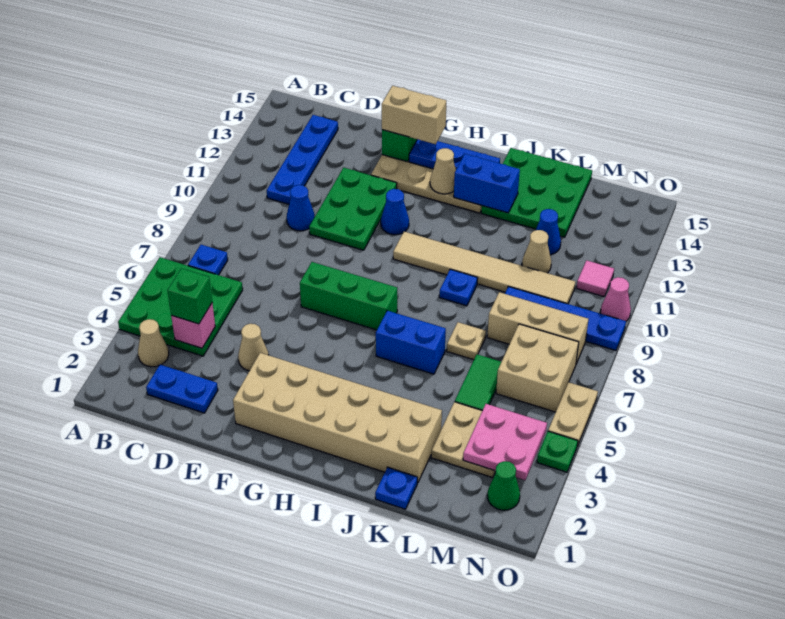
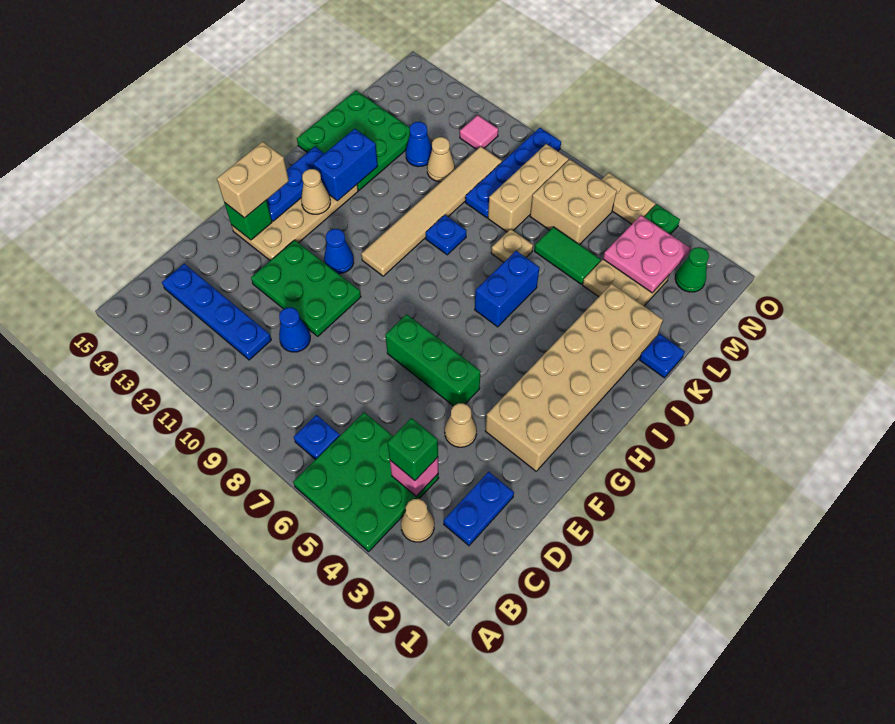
green 1x3 brick [300,262,397,330] -> green 1x3 brick turned to [385,314,481,406]
pink 1x1 cone [601,277,631,321] -> none

